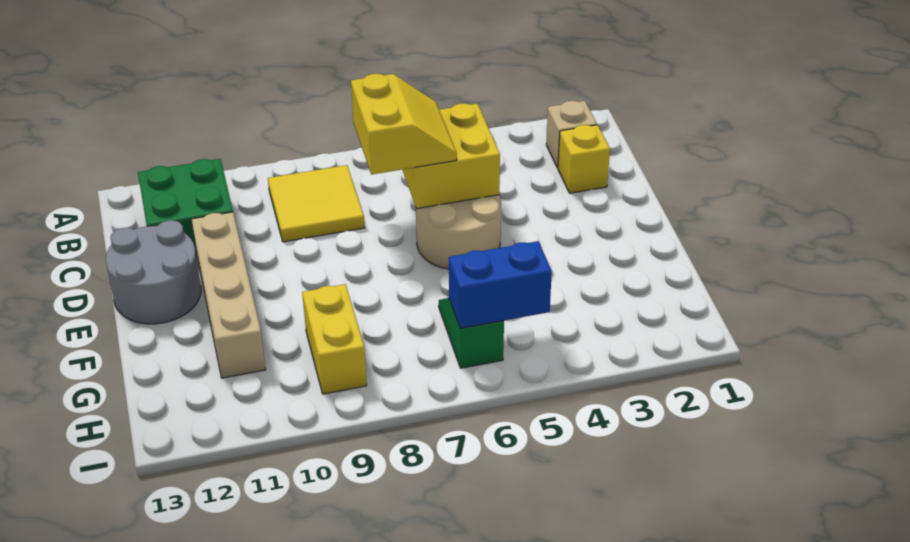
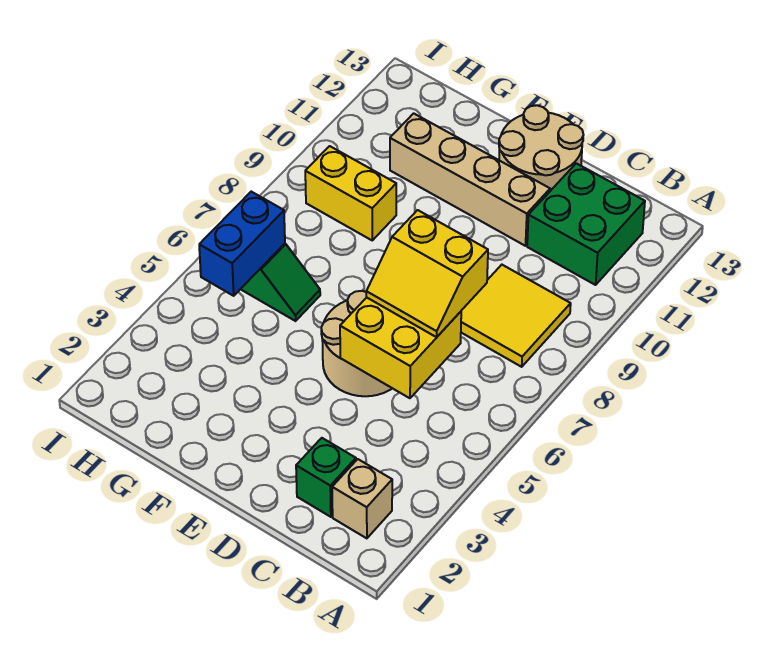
yellow 1x1 brick [558,125,610,193] -> green 1x1 brick [296,438,356,517]
grey 2x2 round brick [106,220,201,324] -> tan 2x2 round brick [499,105,583,191]

